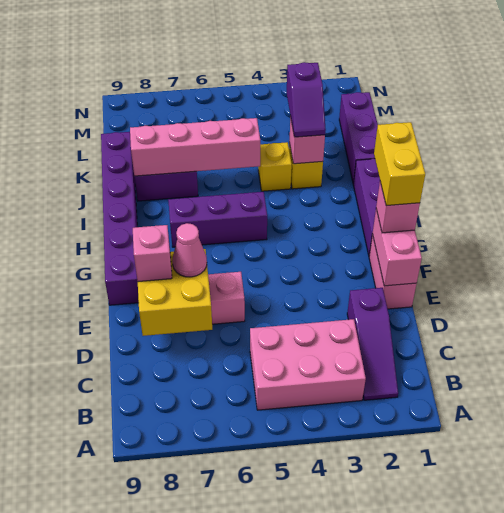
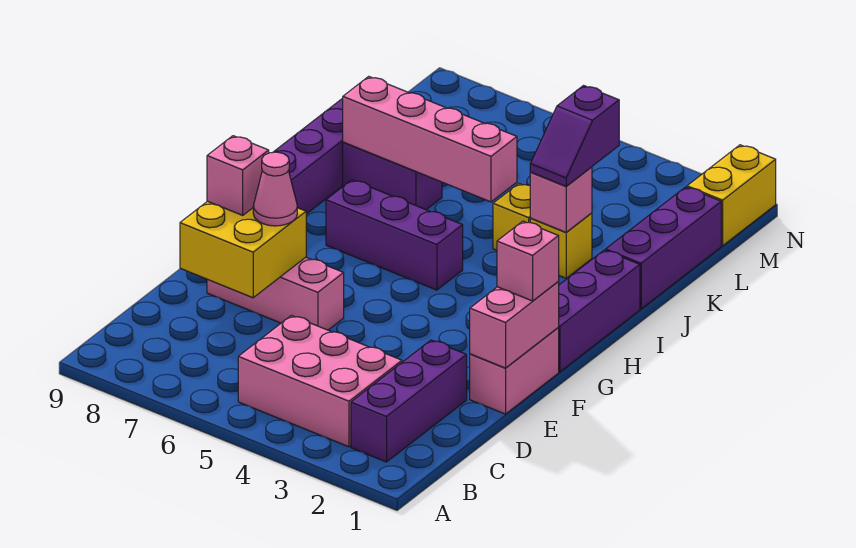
purple 1x3 slope [347,288,398,400] -> purple 1x3 brick [351,340,467,462]
yellow 1x2 brick [374,122,425,206] -> yellow 1x2 brick moved to [687,145,776,246]

